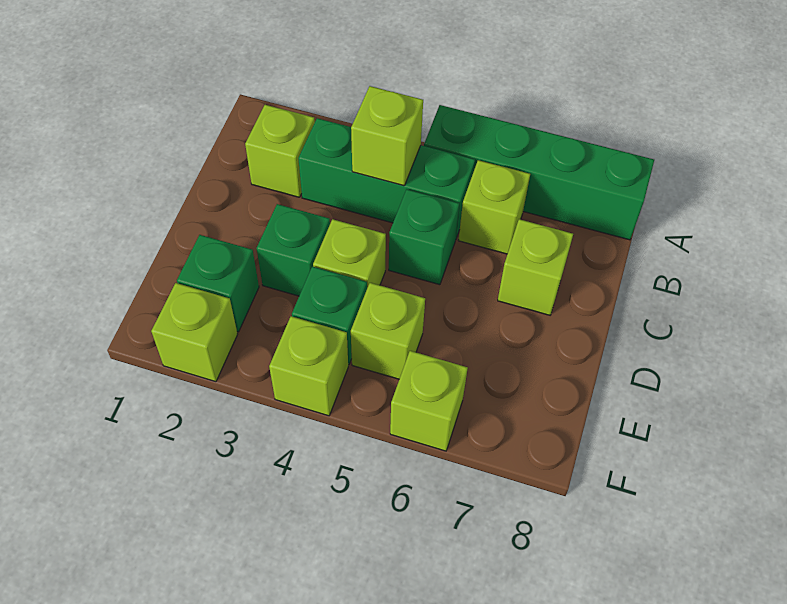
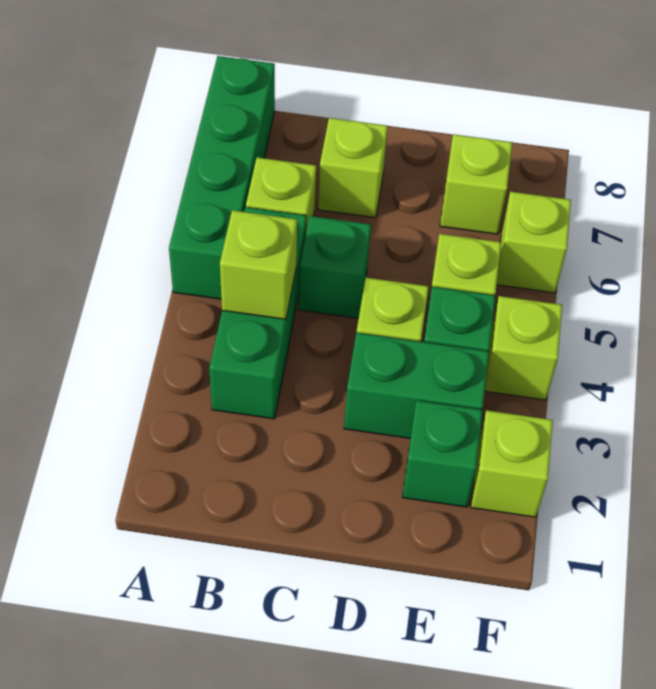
lime 1x1 brick [245,105,315,197] -> lime 1x1 brick moved to [440,134,512,234]
green 1x1 brick [256,204,330,296] -> green 1x2 brick [344,333,489,438]

